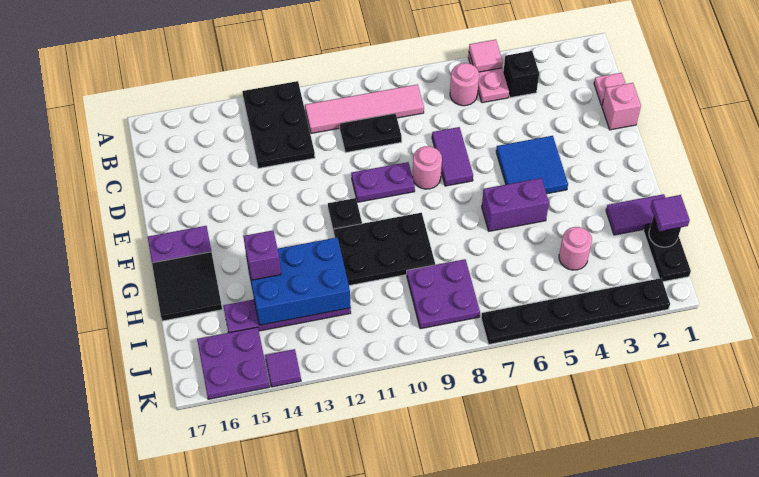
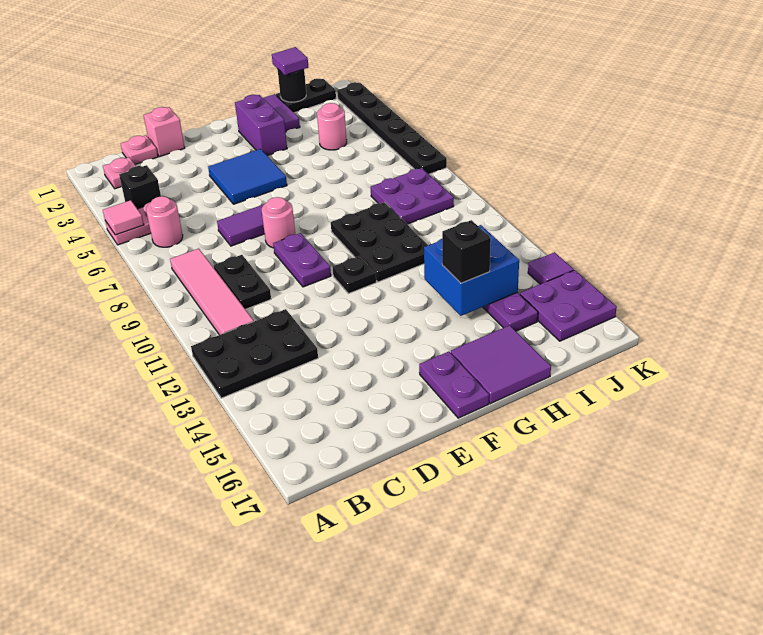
none -> pink 1x1 plate [103,157,136,189]
purple 1x2 brick [482,178,549,231] -> purple 1x2 brick moved to [235,95,287,156]
black 2x2 tile [152,252,222,321] -> purple 2x2 tile [451,325,551,404]
blue 2x3 brick [247,238,351,325] -> blue 2x2 brick [424,225,519,316]
purple 1x1 brick [243,230,281,280] -> black 1x1 brick [442,220,491,283]

